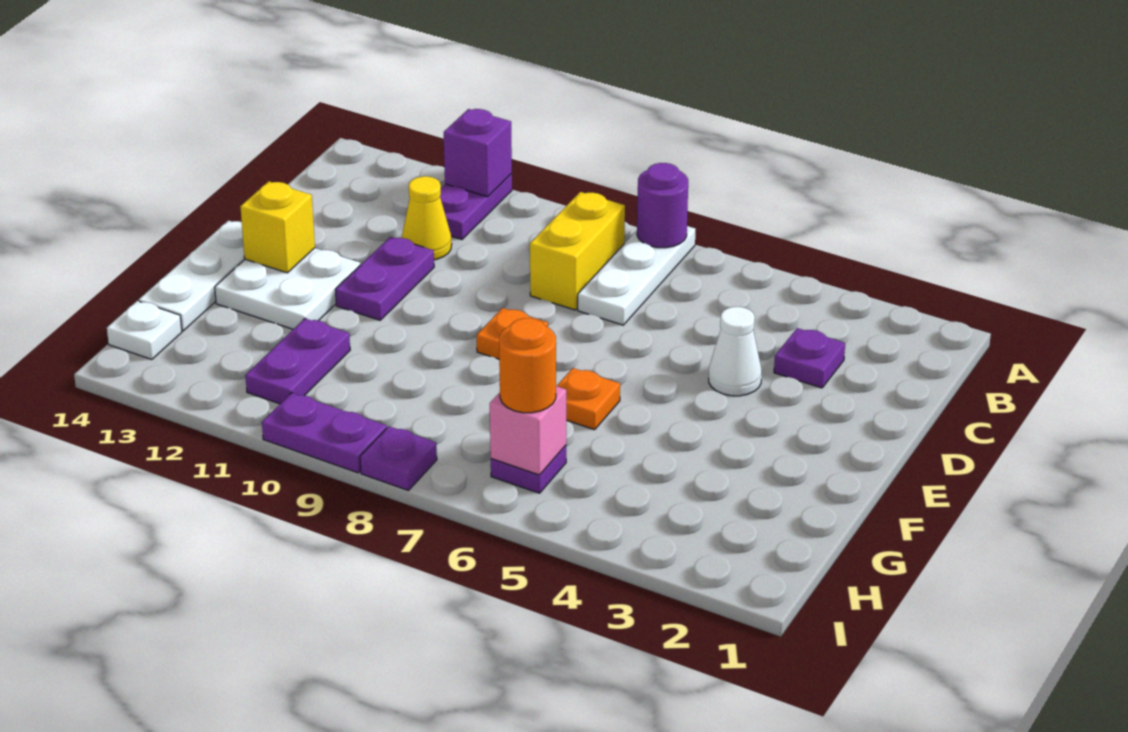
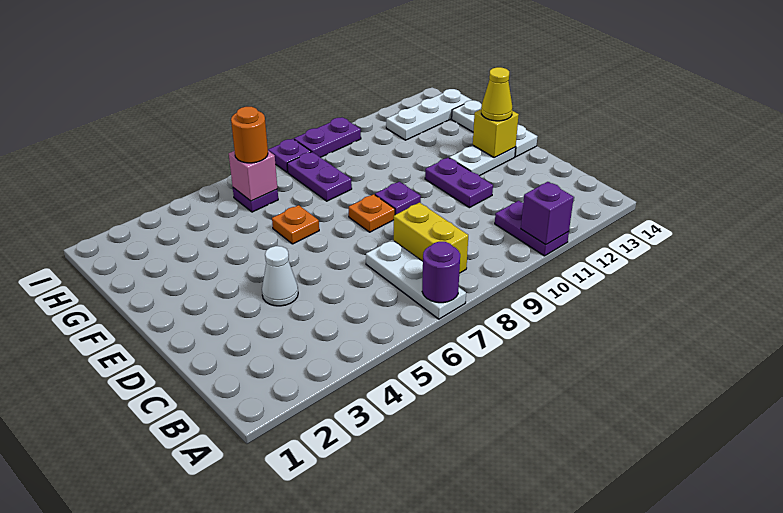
purple 1x1 plate [774,328,845,388] -> purple 1x1 plate moved to [375,182,421,215]
yellow 1x1 cone [402,176,452,260] -> yellow 1x1 cone moved to [481,67,512,121]
white 2x2 plate [215,248,360,329] -> white 1x2 plate [449,145,516,176]
purple 1x2 plate [245,319,350,404] -> purple 1x2 plate moved to [287,152,352,201]
white 1x1 plate [107,301,182,360] -> white 1x3 plate [386,89,471,140]

